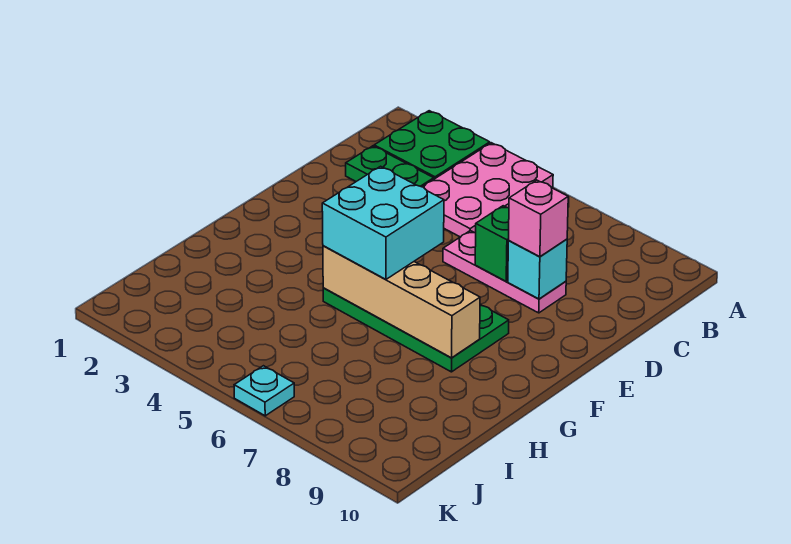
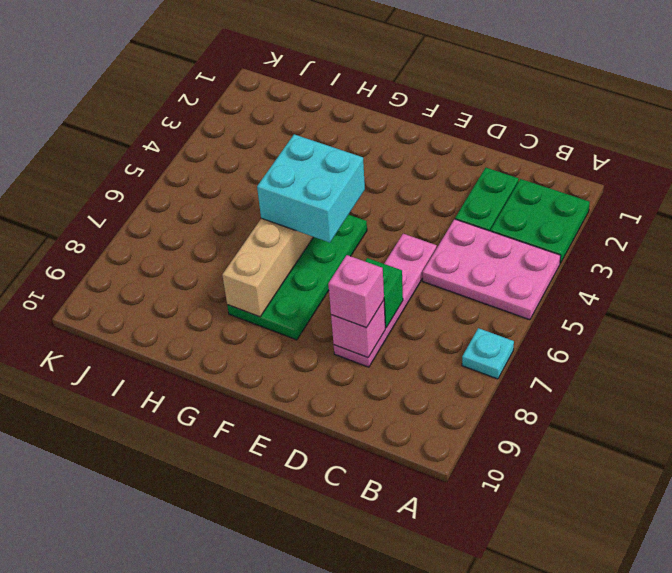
pink 1x3 plate [443,231,566,313] -> pink 1x4 plate [334,234,437,367]
cyan 1x1 brick [508,239,567,299] -> pink 1x1 brick [331,300,385,357]
cyan 1x1 plate [234,366,294,416] -> cyan 1x1 plate moved to [462,328,514,379]

